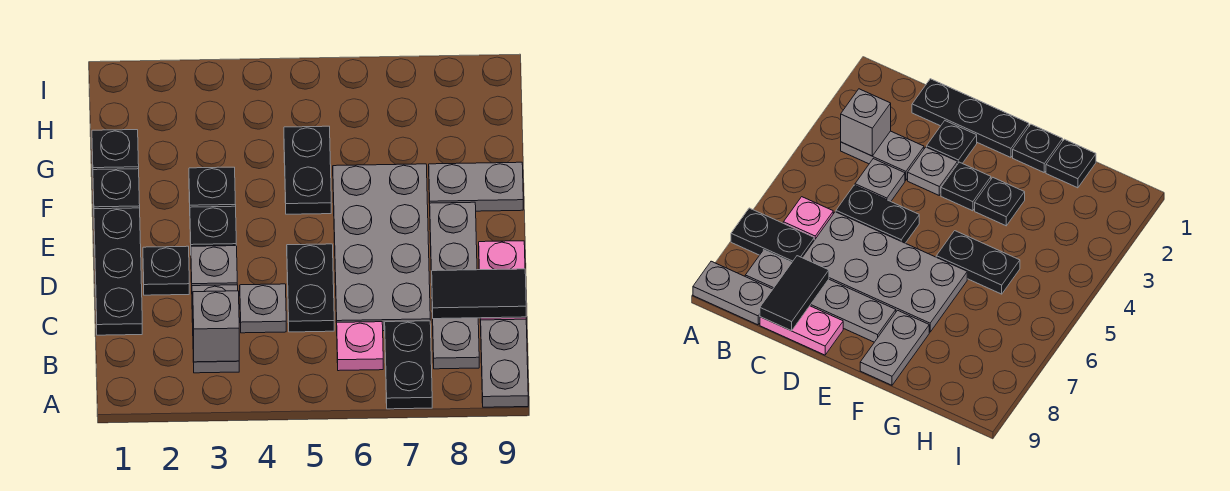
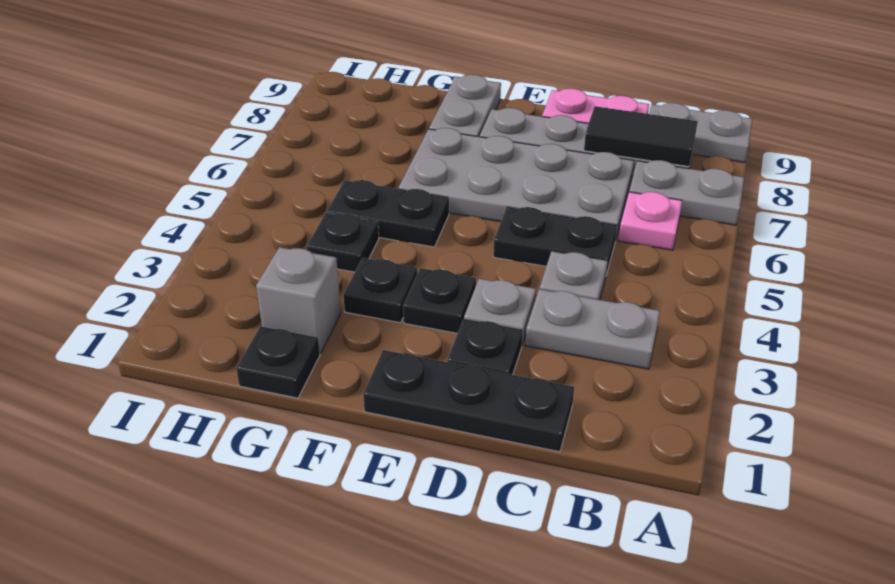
black 1x2 plate [385,321,432,409] -> grey 1x2 plate [629,160,744,225]
grey 1x1 brick [193,291,239,362] -> grey 1x1 brick moved to [256,247,341,353]
black 1x2 tile [431,269,526,319] -> black 1x2 tile turned to [584,106,698,167]
black 1x1 plate [93,169,140,209] -> black 1x1 plate moved to [307,213,379,272]

